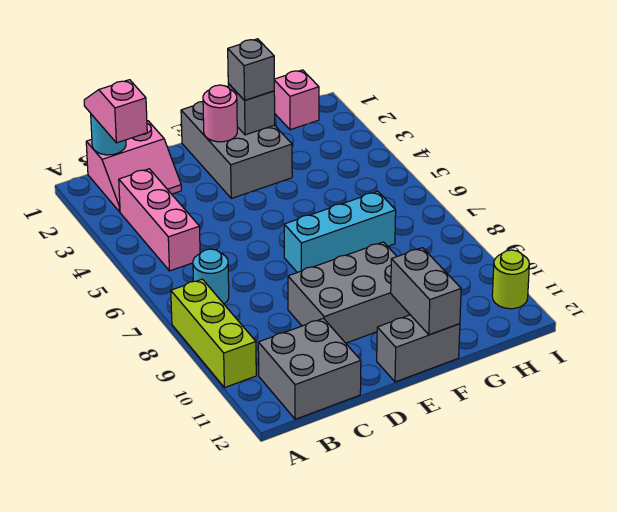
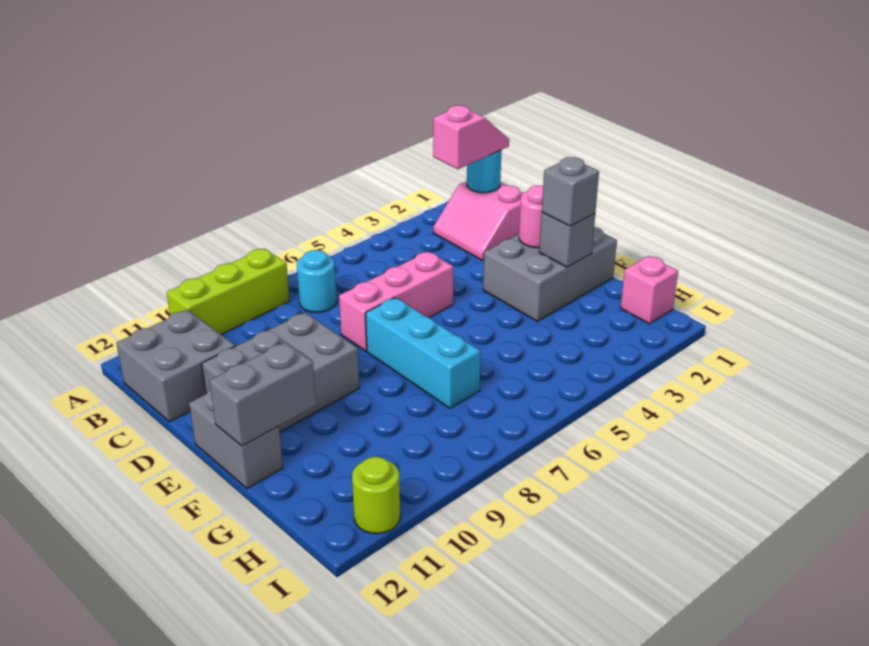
pink 1x3 brick [119,169,200,271] -> pink 1x3 brick moved to [339,252,453,351]
grey 2x3 brick [288,242,410,343] -> grey 2x3 brick turned to [202,312,359,432]

